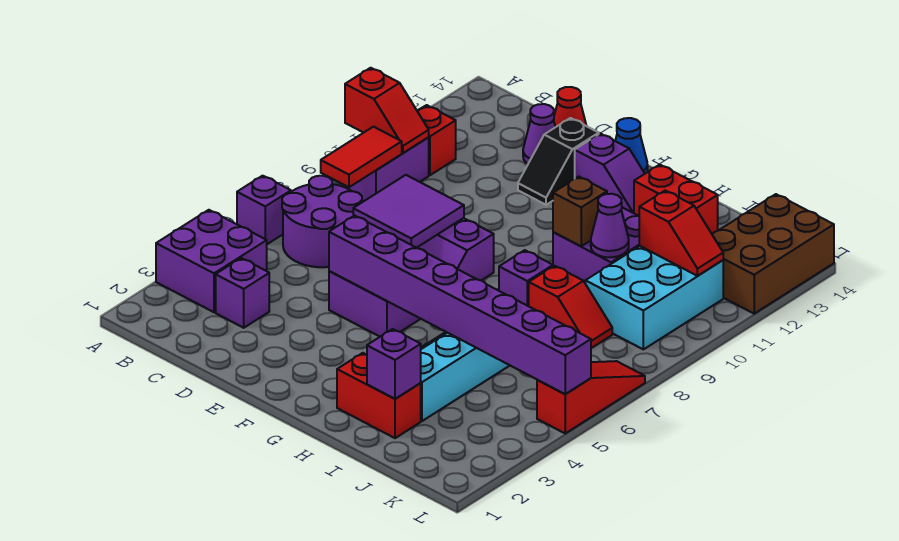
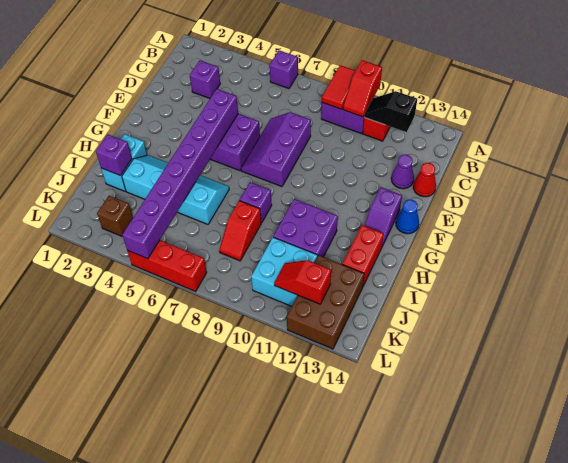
purple 2x2 brick [156,210,267,312] -> none
purple 2x2 round brick [282,176,362,267] -> none
red 1x2 tile [321,127,402,187] -> red 1x2 tile turned to [322,65,356,109]
purple 2x2 tile [353,175,464,248] -> none
black 1x2 slope [518,118,599,205] -> black 1x2 slope moved to [364,91,417,132]
red 1x2 brick [337,353,421,438] -> cyan 1x2 brick [101,134,147,191]
brown 1x1 brick [553,177,607,246] -> brown 1x1 brick moved to [97,196,133,236]
purple 1x1 cone [591,194,629,257] -> none
cyan 2x3 brick [585,246,723,349] -> cyan 2x2 brick [251,237,317,306]
red 1x2 slope [639,191,723,276] -> red 1x2 slope turned to [274,260,331,304]
brown 2x3 brick [712,194,834,314] -> brown 2x3 brick turned to [287,256,364,349]
red 1x3 slope [537,361,645,433] -> red 1x3 brick [127,240,207,291]

